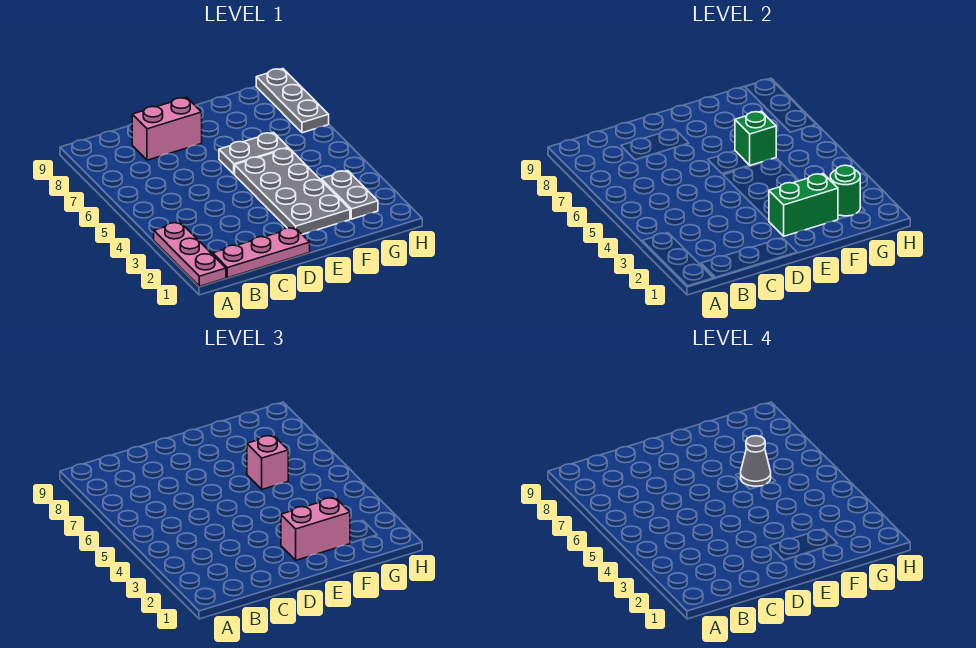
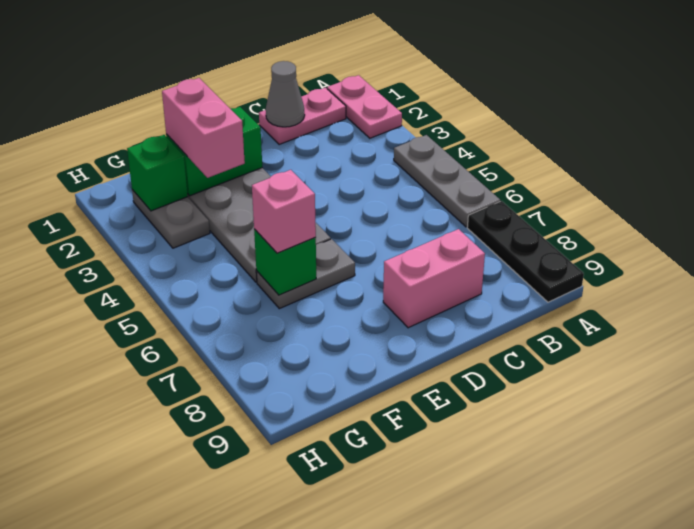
pink 1x3 plate [154,222,226,286] -> pink 1x2 plate [327,75,402,138]
none -> black 1x3 plate [467,201,584,302]
pink 1x3 plate [213,228,310,278] -> pink 1x2 plate [259,88,346,145]
pink 1x2 brick [281,498,350,560] -> pink 1x2 brick turned to [162,78,245,178]
grey 1x1 cone [741,436,771,486] -> grey 1x1 cone moved to [266,61,305,127]
green 1x1 round brick [830,165,860,216] -> green 1x1 brick [127,135,188,211]
grey 1x3 plate [256,69,329,133] -> grey 1x3 plate moved to [394,135,500,227]

